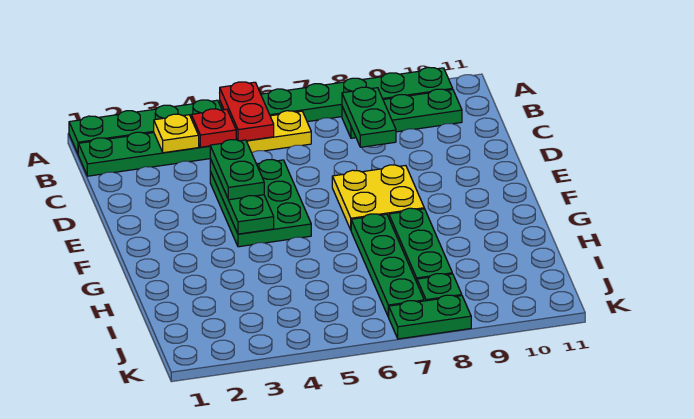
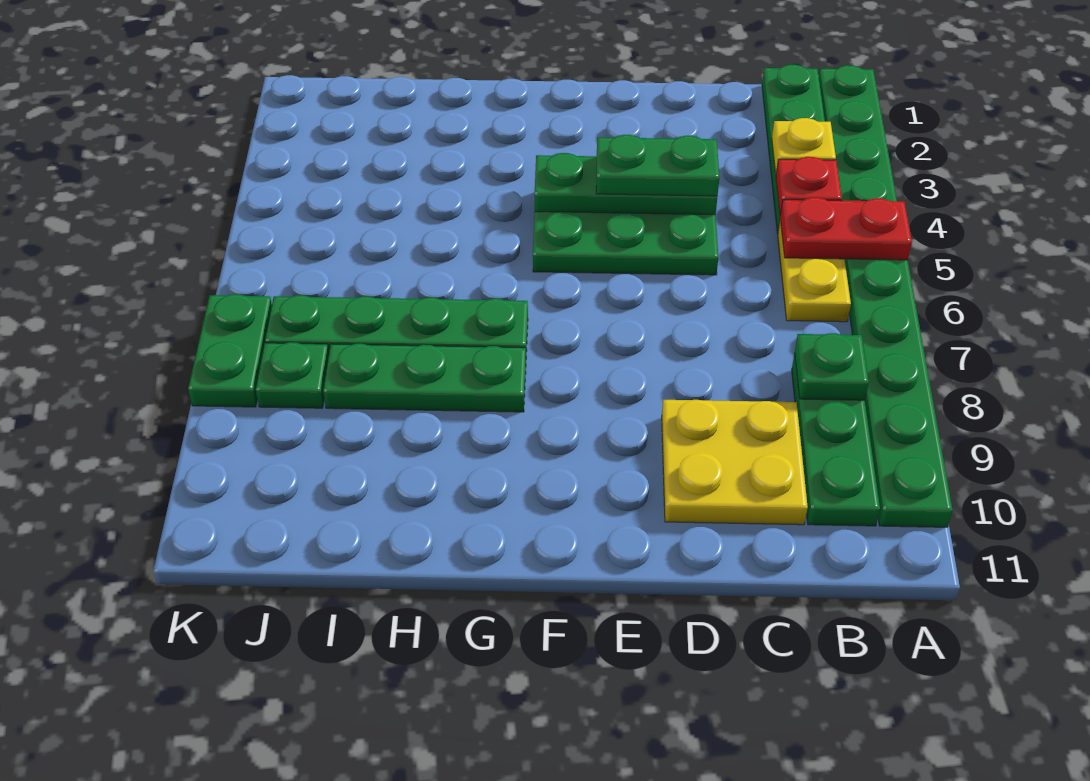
green 1x2 plate [342,87,396,147] -> green 1x1 plate [795,333,869,400]
yellow 2x2 plate [332,165,424,230] -> yellow 2x2 plate moved to [662,400,808,525]

